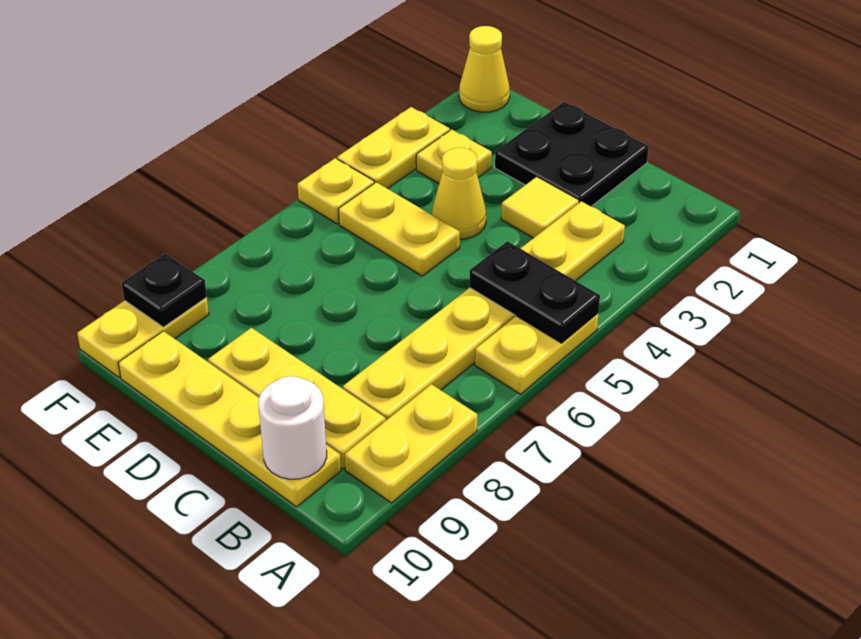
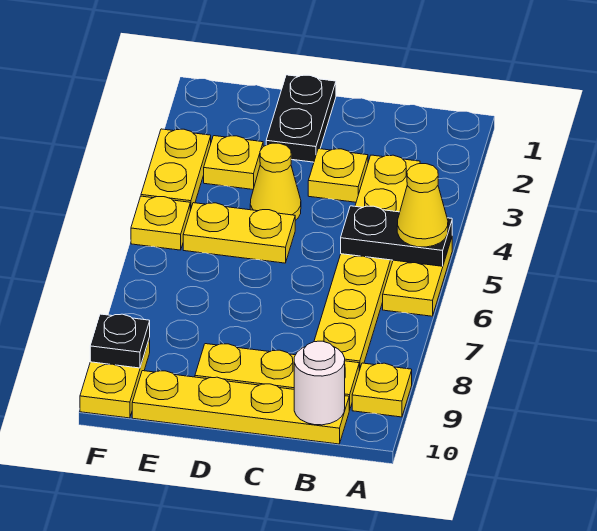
yellow 1x2 plate [345,384,478,503] -> yellow 1x1 plate [352,363,412,417]
black 2x2 plate [495,102,649,206] -> black 1x2 plate [266,75,336,162]
yellow 1x1 tile [501,177,579,238] -> yellow 1x1 plate [308,149,368,202]
yellow 1x1 cone [459,26,510,112] -> yellow 1x1 cone moved to [397,164,448,247]

